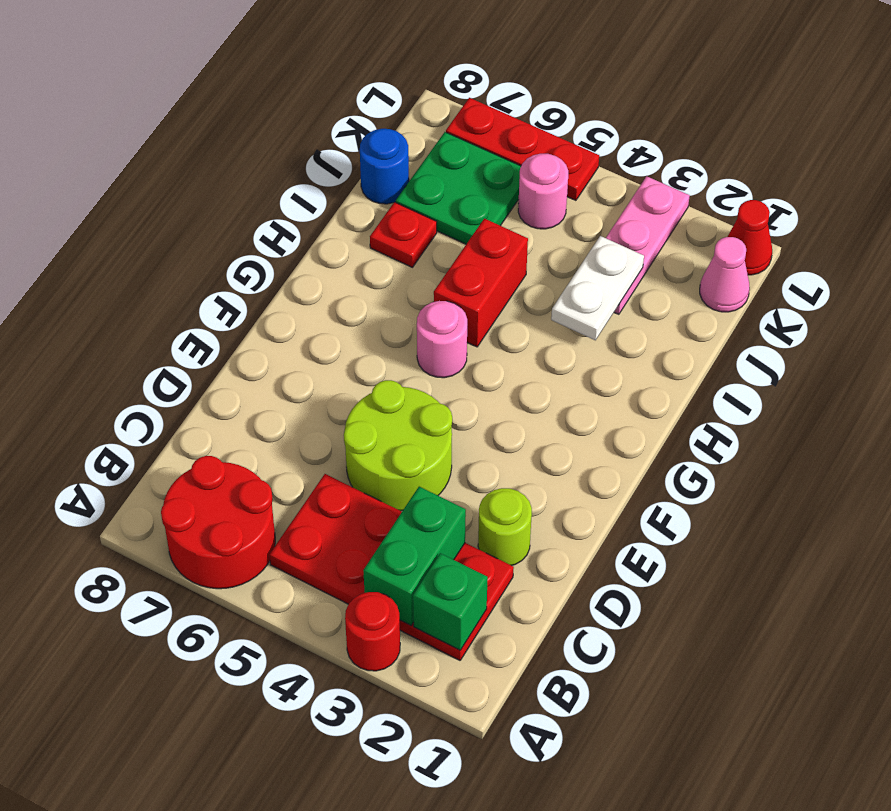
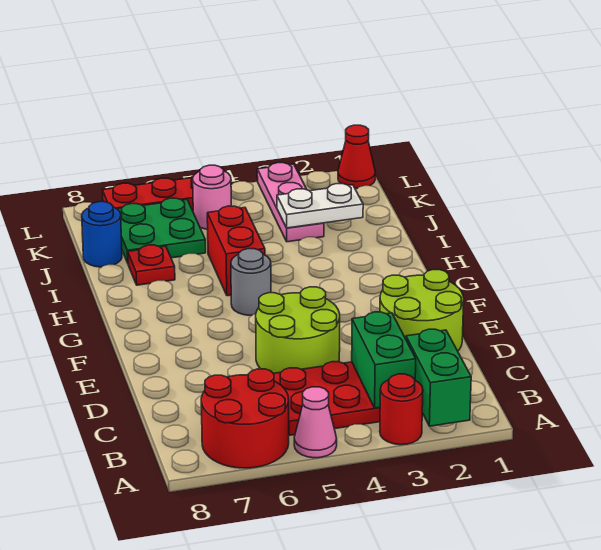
green 1x1 brick [413,553,488,650] -> green 1x2 brick [406,329,471,426]
lime 1x1 round brick [478,488,532,566] -> lime 2x2 round brick [380,270,464,351]
pink 1x1 round brick [417,301,467,378] -> grey 1x1 round brick [231,249,271,315]
white 1x2 plate [551,236,644,340] -> white 1x2 plate turned to [277,184,363,228]
pink 1x1 cone [700,237,750,312] -> pink 1x1 cone moved to [294,387,337,458]

